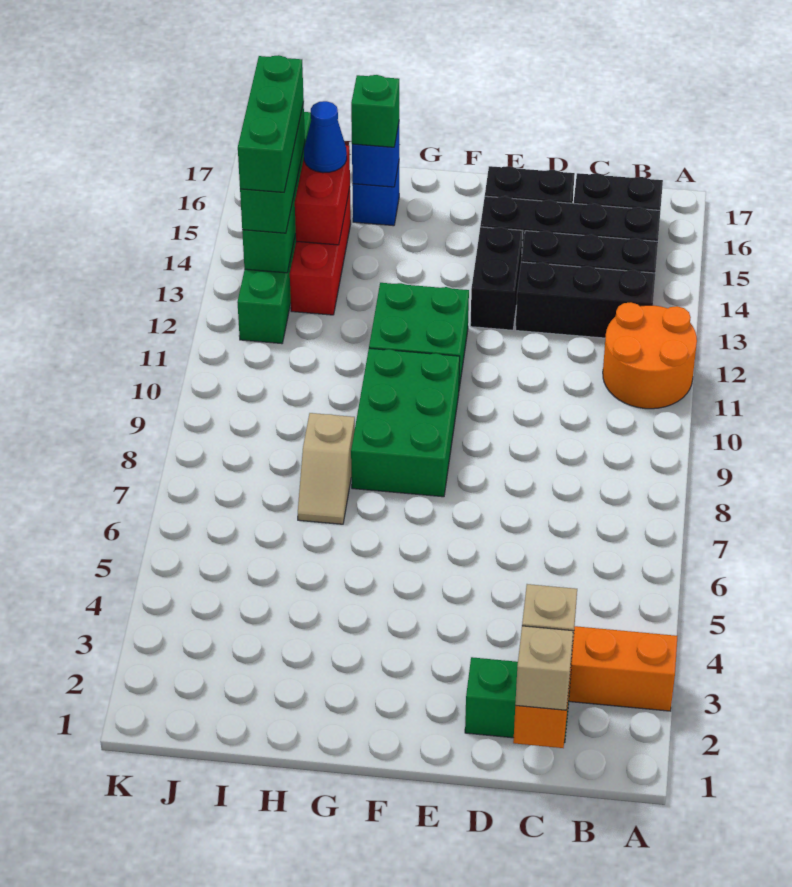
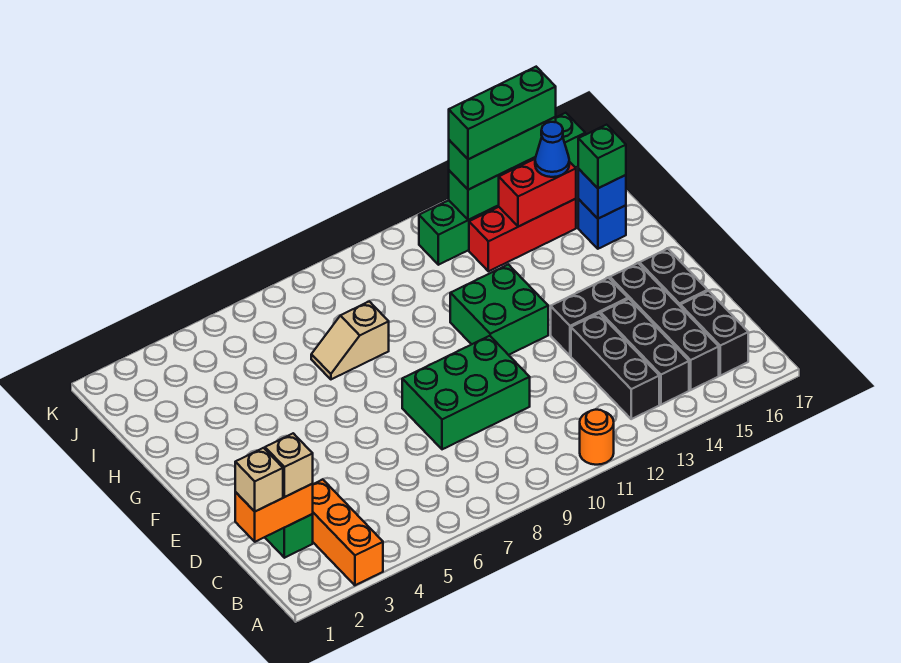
orange 2x2 round brick [603,302,697,409] -> orange 1x1 round brick [580,410,614,465]
green 2x3 brick [351,348,460,497] -> green 2x3 brick moved to [402,336,530,449]

